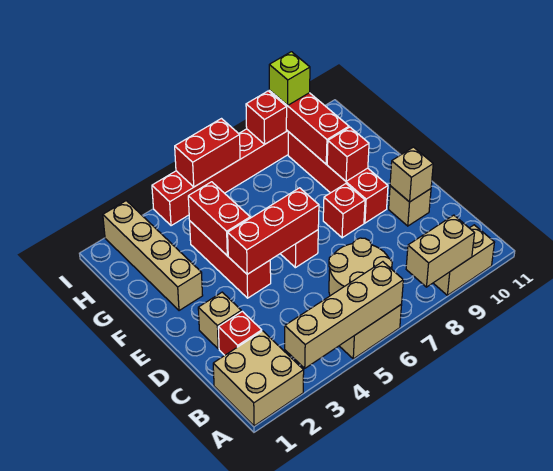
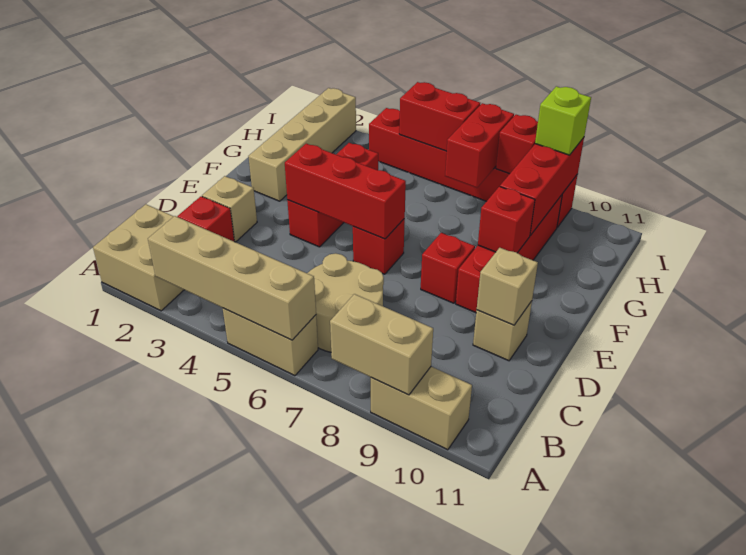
red 1x2 brick [188,182,250,256] -> red 1x2 brick moved to [445,103,514,188]

